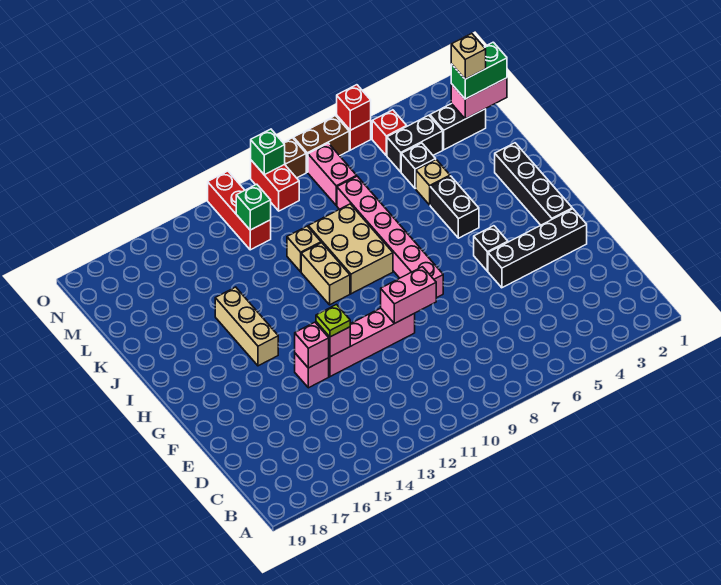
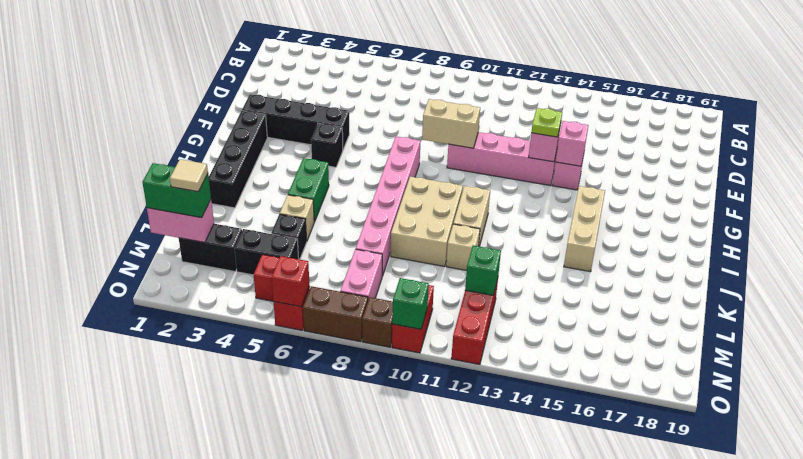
pink 1x2 brick [381,267,436,324] -> tan 1x2 brick [422,99,480,148]
black 1x2 brick [430,176,479,238] -> green 1x2 brick [288,158,329,222]
tan 1x1 brick [451,34,486,79] -> tan 1x1 tile [170,159,208,192]

